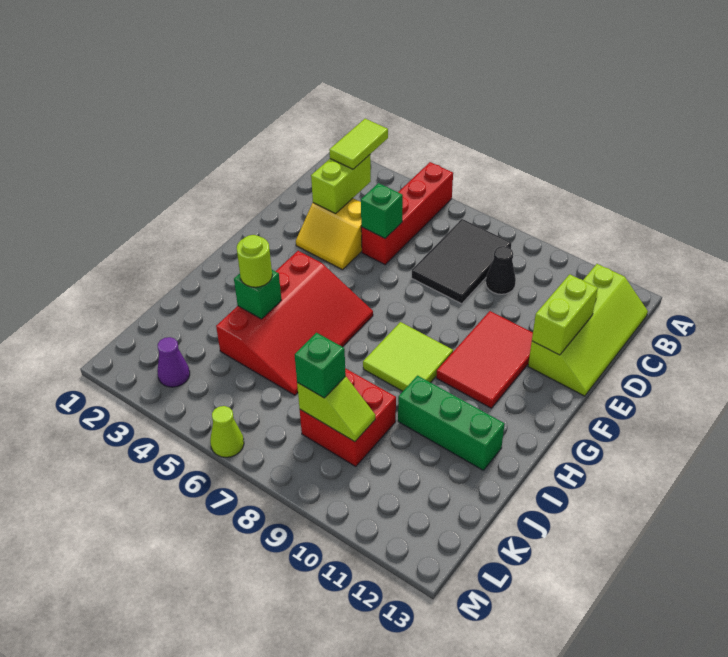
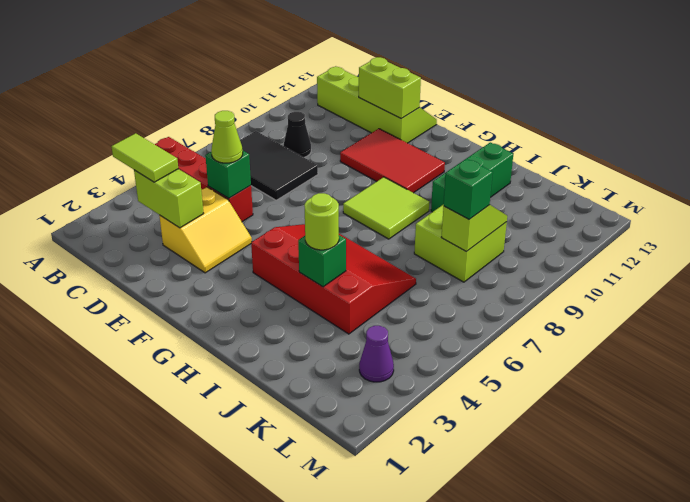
red 2x2 brick [300,368,396,466] -> lime 2x2 brick [414,204,507,282]
lime 1x1 cone [210,406,244,457] -> lime 1x1 cone moved to [211,111,243,163]

